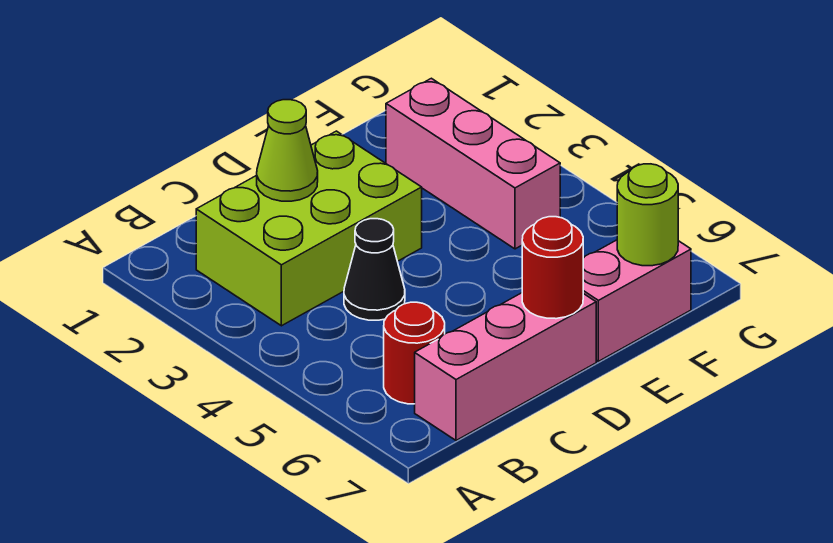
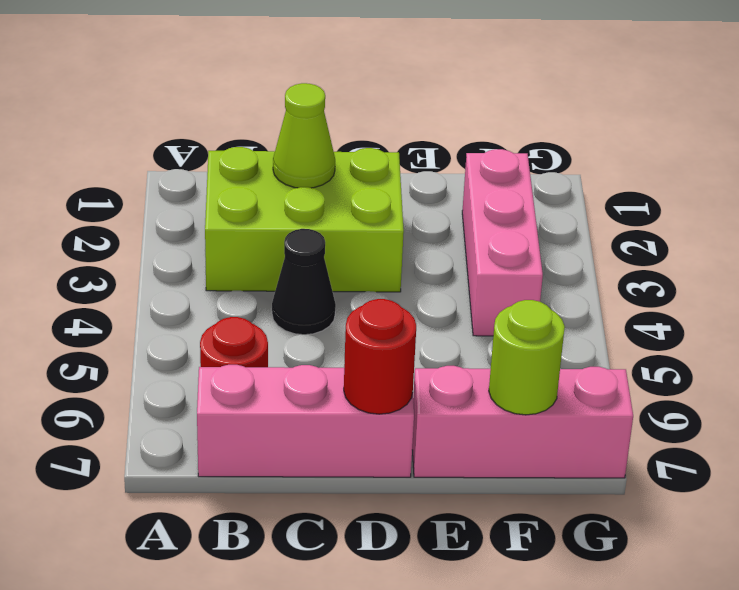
pink 1x2 brick [583,240,691,361] -> pink 1x3 brick [412,366,633,478]

